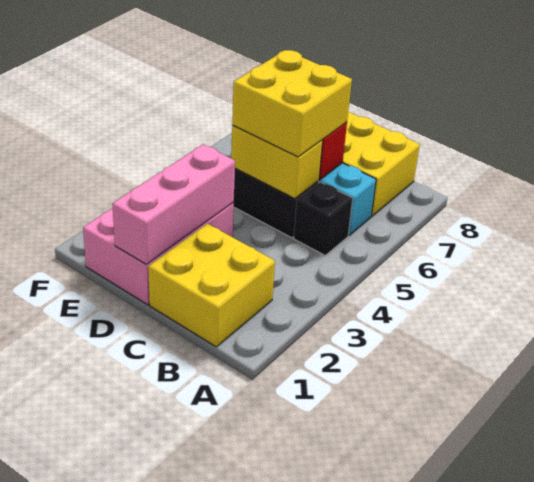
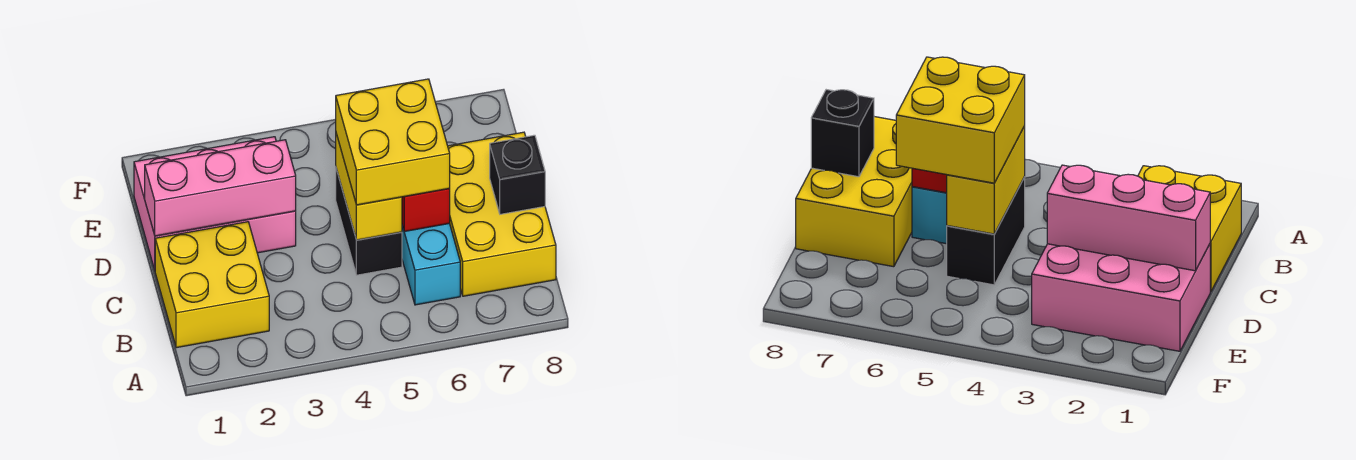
black 1x1 brick [293,182,353,255] -> black 1x1 brick moved to [490,135,545,214]

